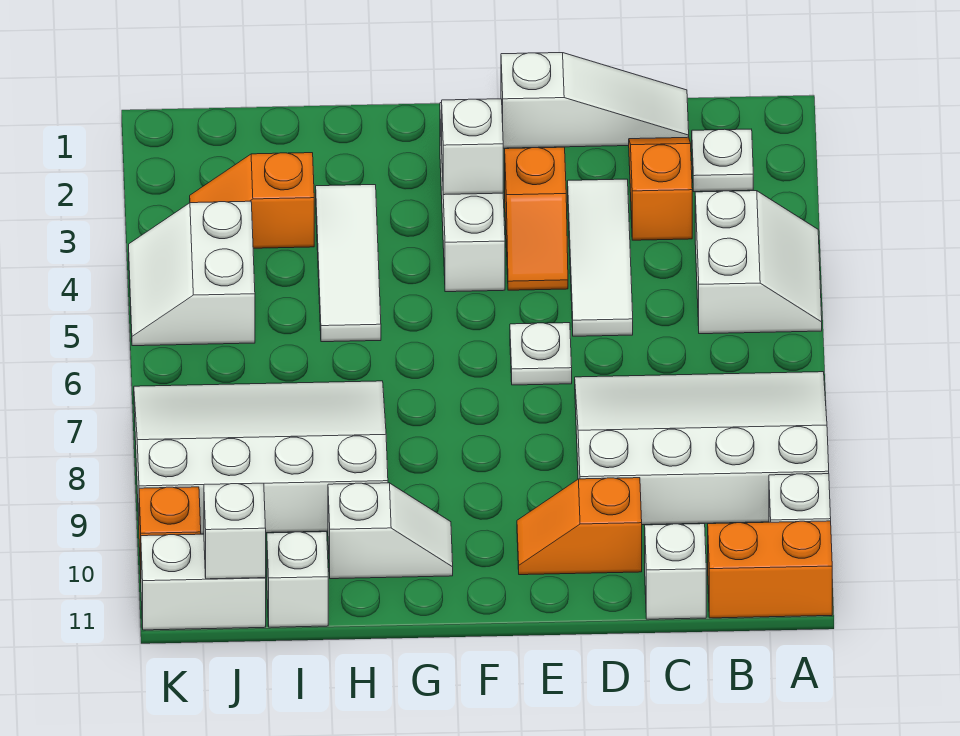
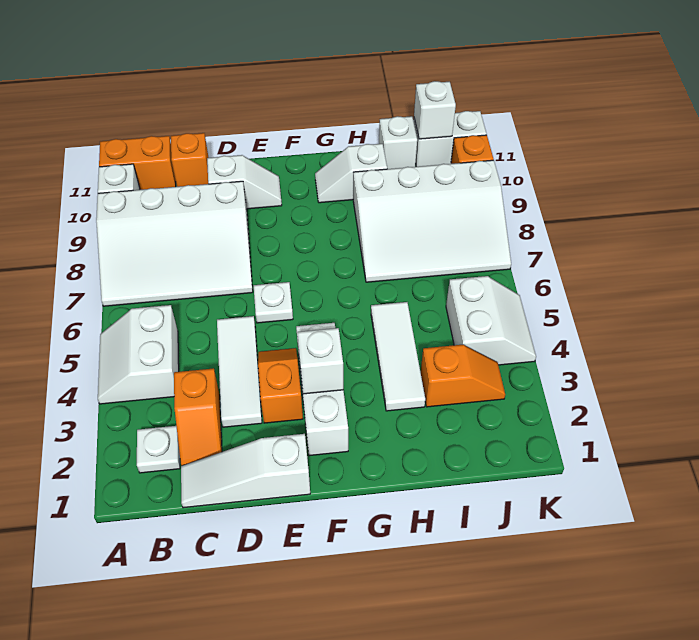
white 1x1 brick [645,524,706,619] -> orange 1x1 brick [171,133,209,187]
orange 1x2 slope [517,478,642,575] -> white 1x2 slope [207,155,282,209]

